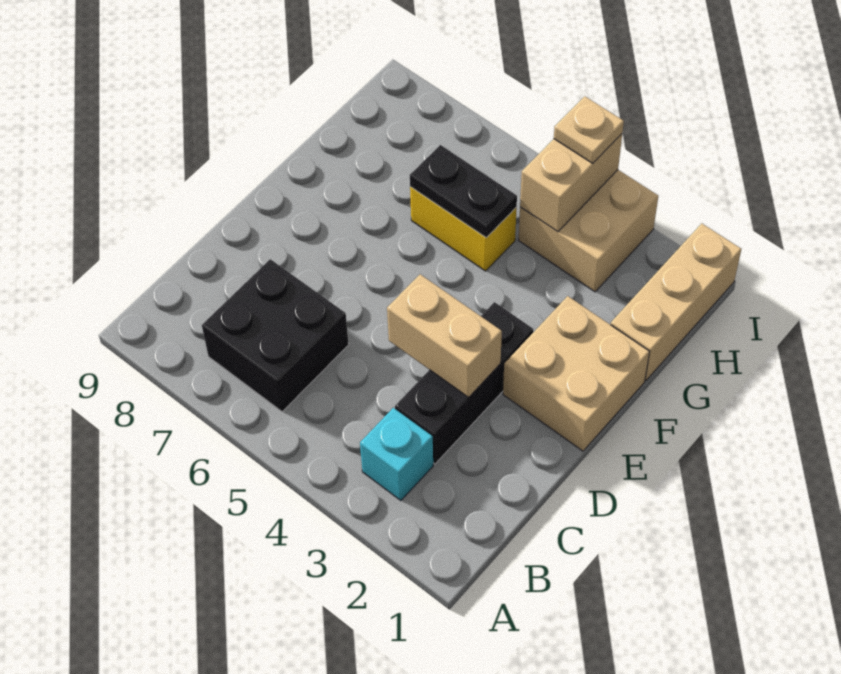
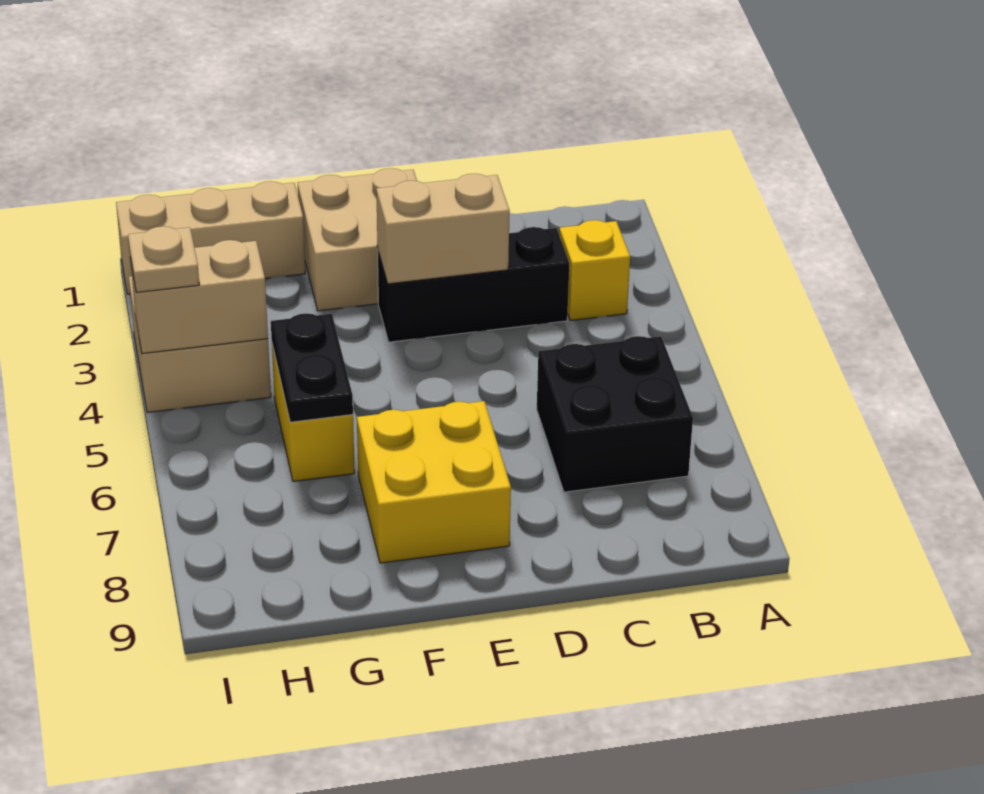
cyan 1x1 brick [360,408,433,501] -> yellow 1x1 brick [559,220,630,321]
tan 1x2 brick [387,274,502,397] -> tan 1x2 brick turned to [376,174,510,284]
none -> yellow 2x2 brick [357,401,511,563]

